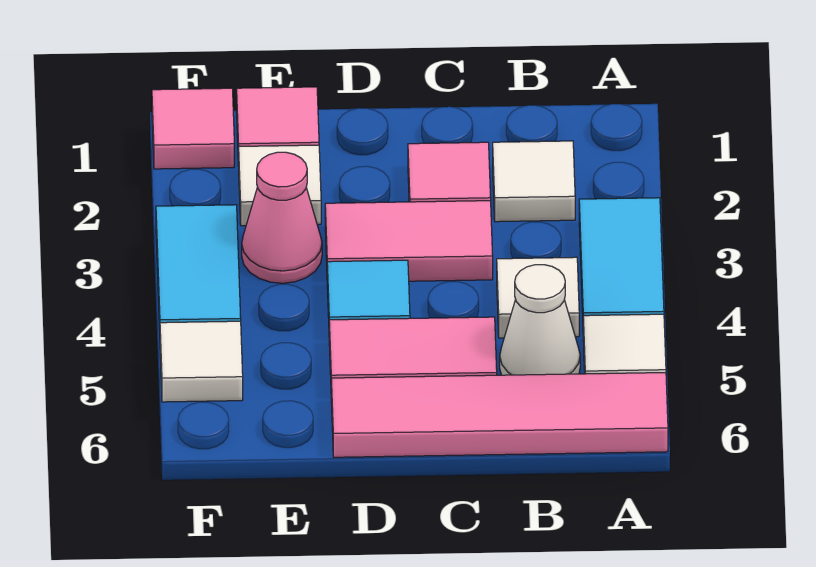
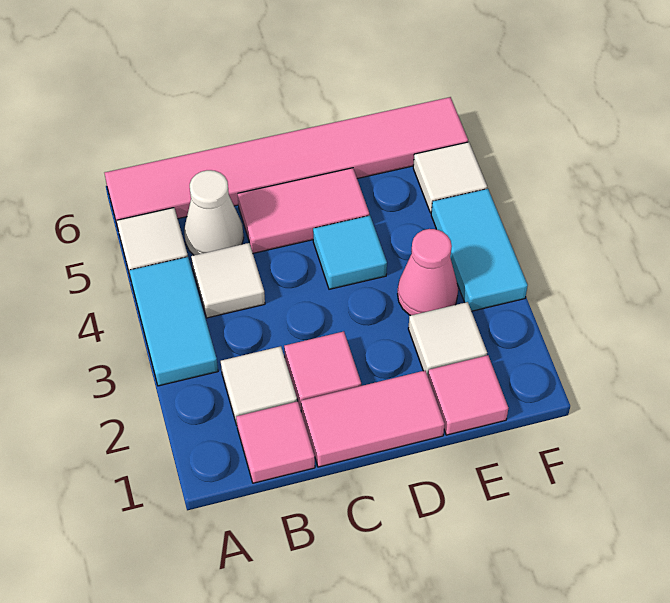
pink 1x4 tile [331,373,668,457] -> pink 1x6 tile [105,97,468,227]
pink 1x2 tile [325,201,493,281] -> pink 1x2 tile moved to [301,371,445,467]
pink 1x1 tile [152,88,234,169] -> pink 1x1 tile moved to [236,401,315,483]

